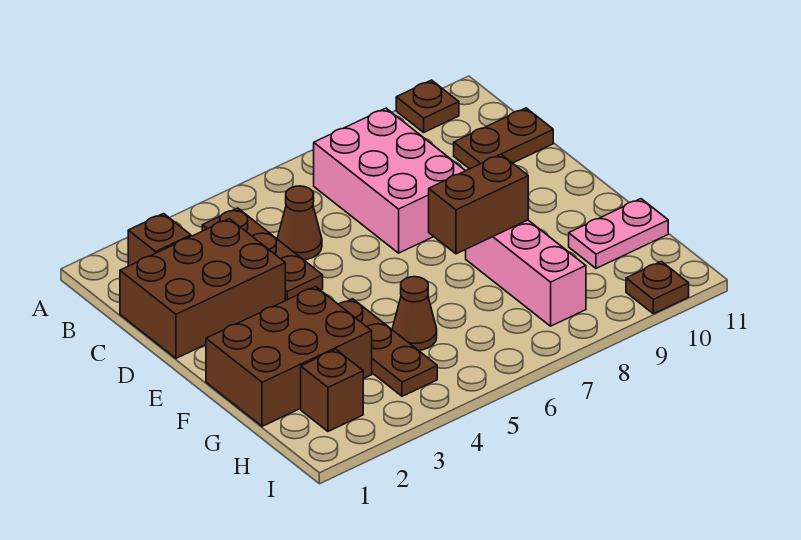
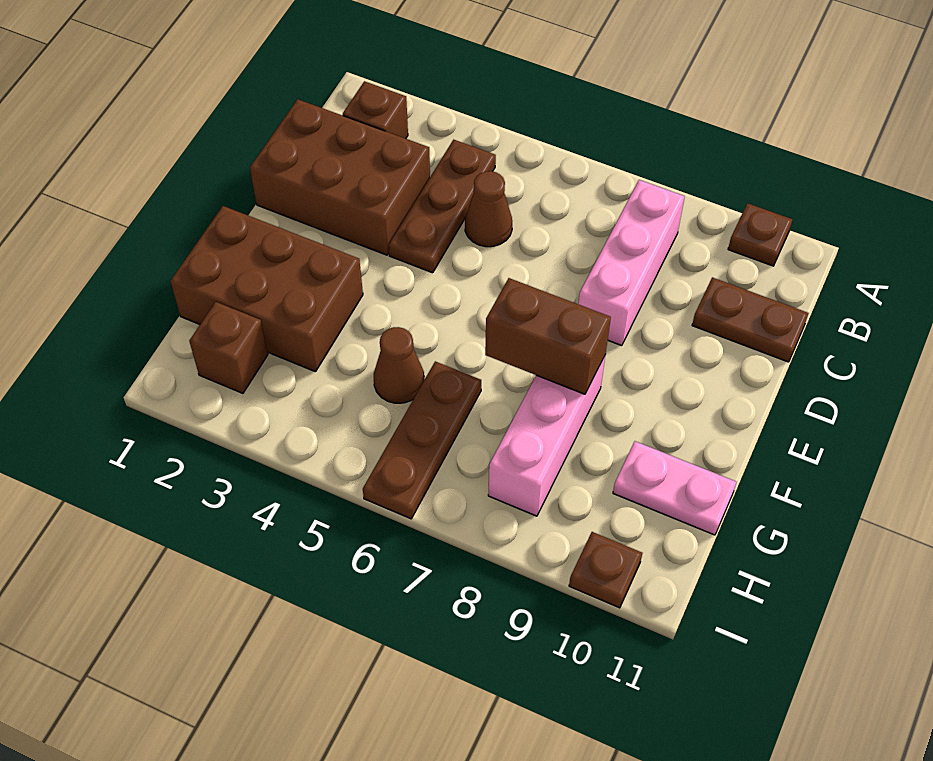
pink 2x3 brick [314,108,465,253] -> pink 1x3 brick [578,180,685,346]
brown 1x3 plate [338,299,437,396] -> brown 1x3 plate moved to [363,361,481,519]

